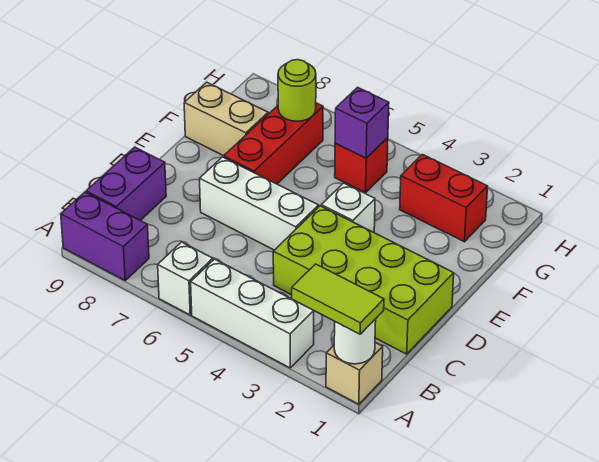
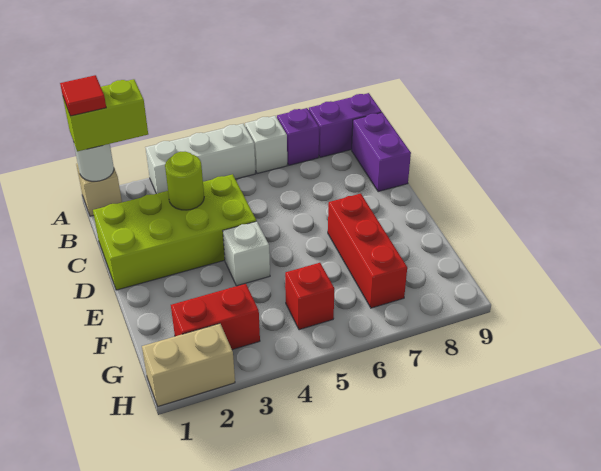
lime 1x2 tile [292,264,384,334] -> lime 1x2 brick [63,79,148,151]
none -> red 1x1 tile [60,75,106,116]
white 1x3 brick [200,157,319,250] -> none
tan 1x2 brick [184,82,268,156] -> tan 1x2 brick moved to [142,324,235,406]
purple 1x1 brick [335,87,389,158] -> purple 1x1 brick moved to [277,108,319,165]
lime 1x1 round brick [278,60,316,121] -> lime 1x1 round brick moved to [165,152,204,210]

